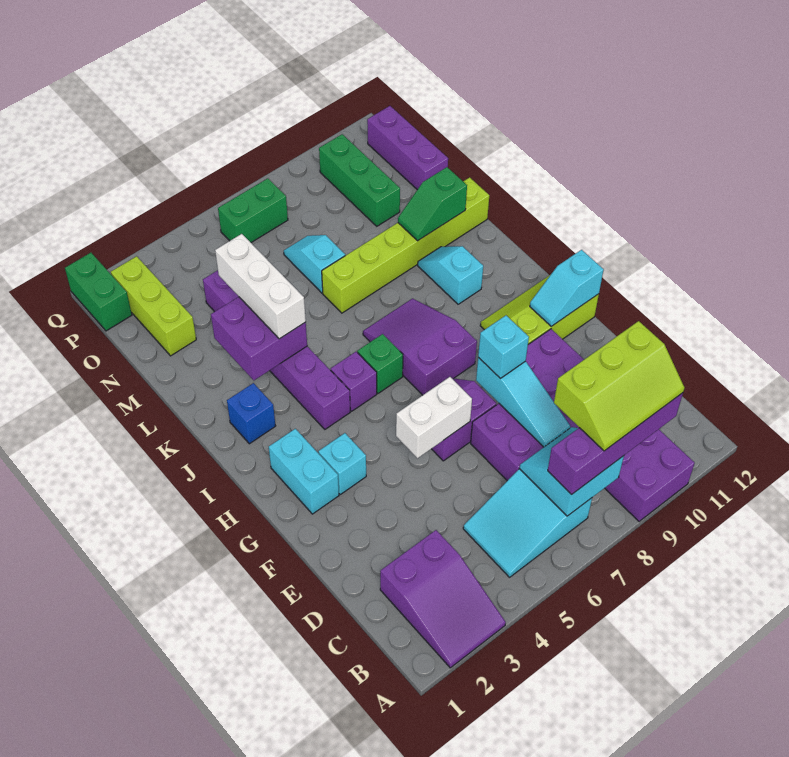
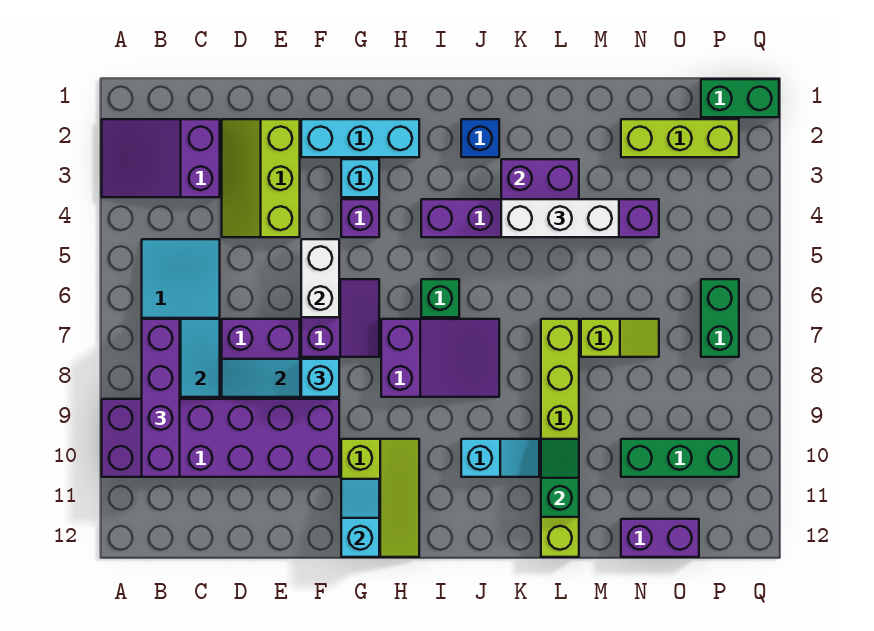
lime 2x3 slope [554,321,685,451] -> lime 2x3 slope moved to [222,119,300,237]
cyan 1x2 brick [269,429,339,514] -> cyan 1x3 brick [301,119,419,157]
purple 1x1 brick [331,352,377,411] -> purple 1x1 brick moved to [341,199,379,237]
cyan 1x2 slope [284,235,345,293] -> lime 1x2 slope [581,319,659,357]
purple 1x3 brick [367,106,448,190] -> purple 1x2 brick [621,519,699,557]

